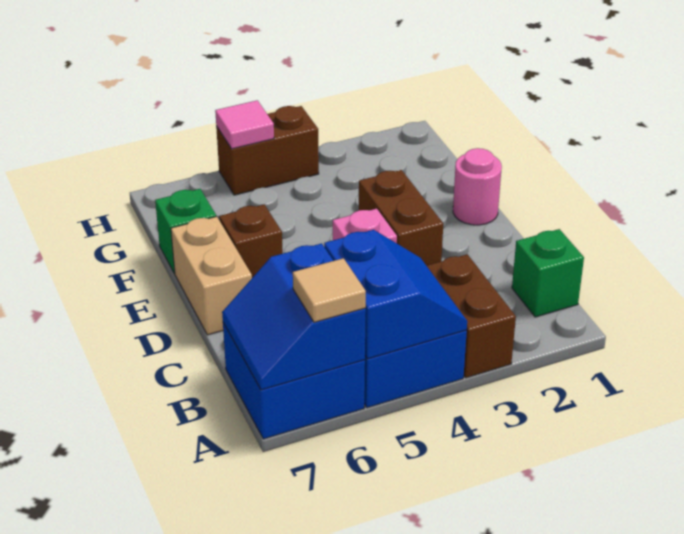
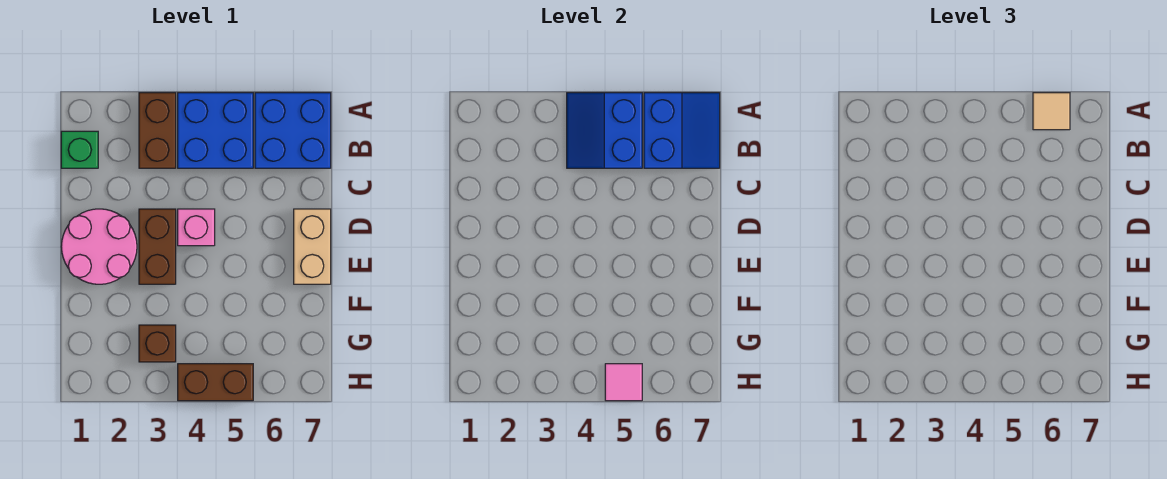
pink 1x1 round brick [453,148,502,225] -> pink 2x2 round brick [61,209,137,284]
brown 1x1 brick [219,204,283,278] -> brown 1x1 brick moved to [139,325,176,362]
green 1x1 brick [155,189,216,273] -> none

